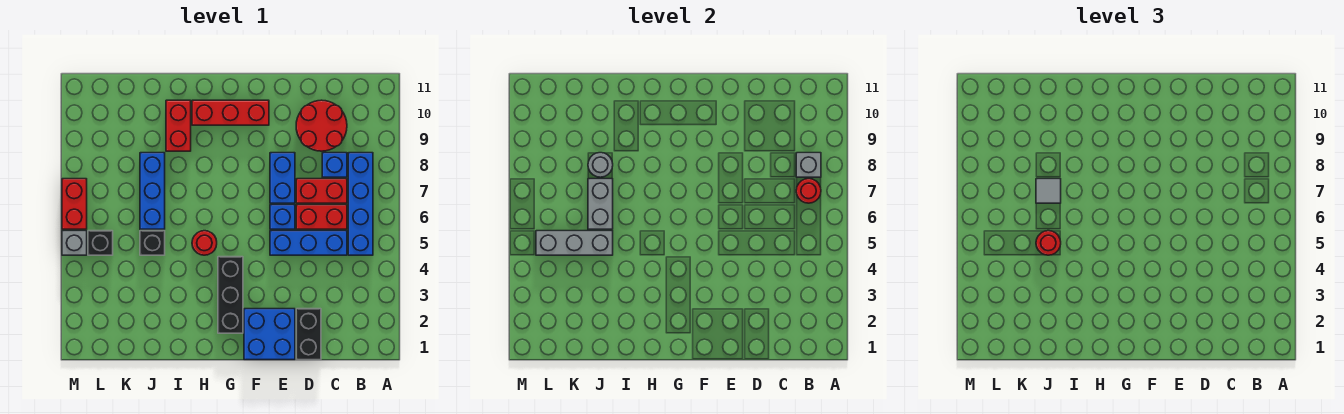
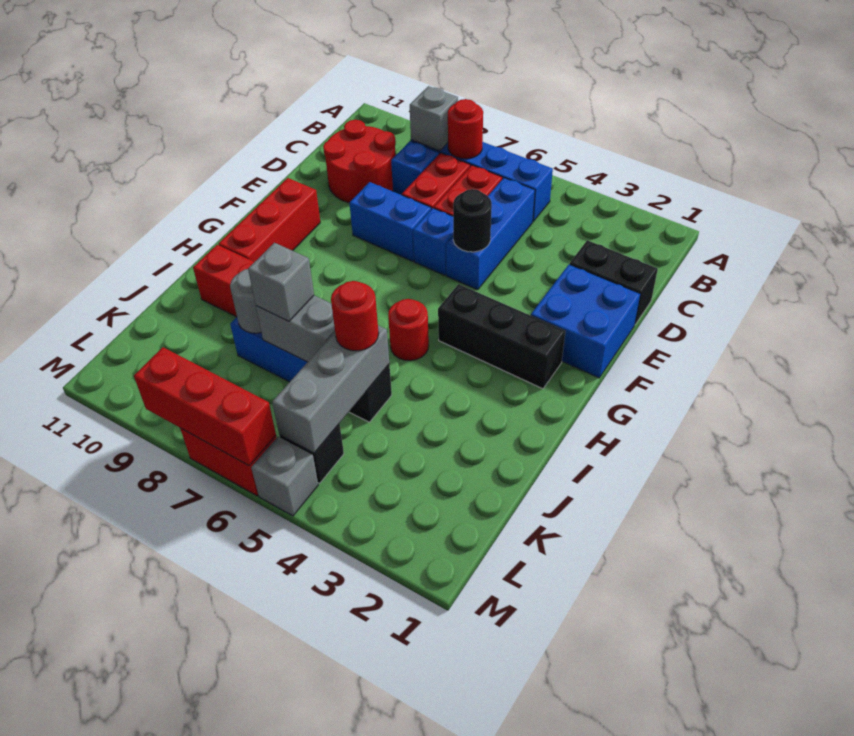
none -> black 1x1 round brick [453,189,492,252]
grey 1x1 tile [1036,179,1061,203] -> grey 1x1 brick [248,243,314,321]
none -> red 1x3 brick [134,347,276,466]

